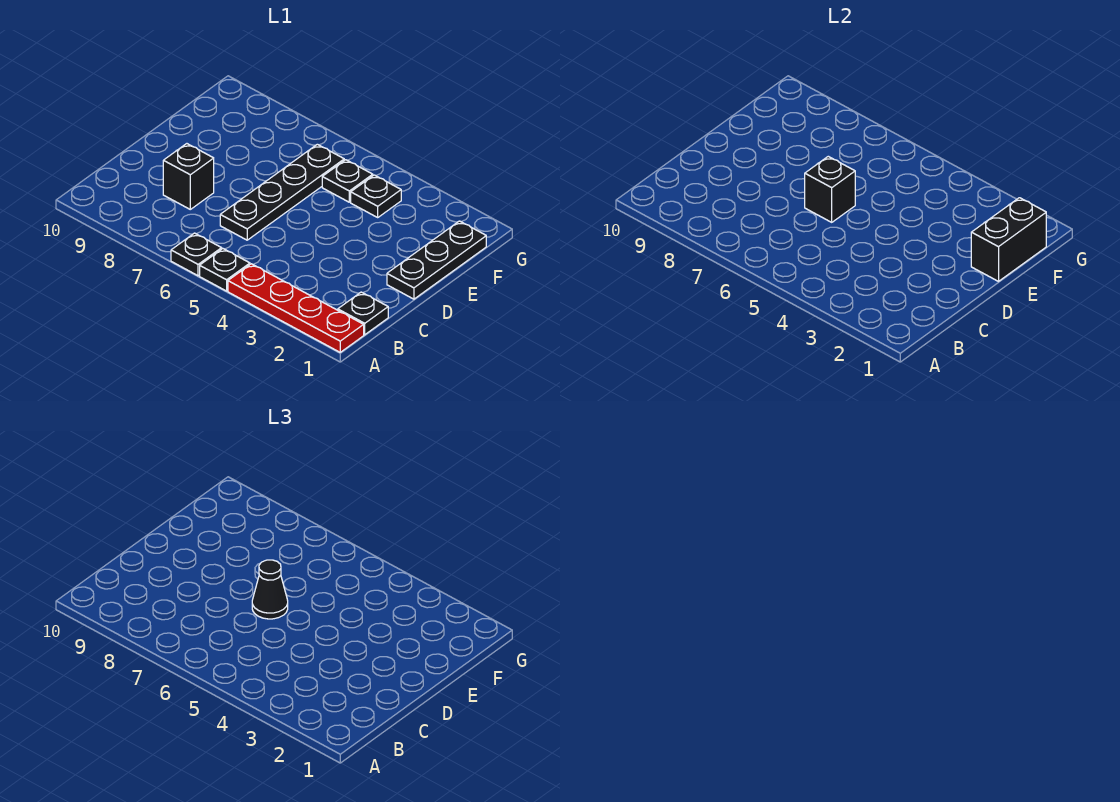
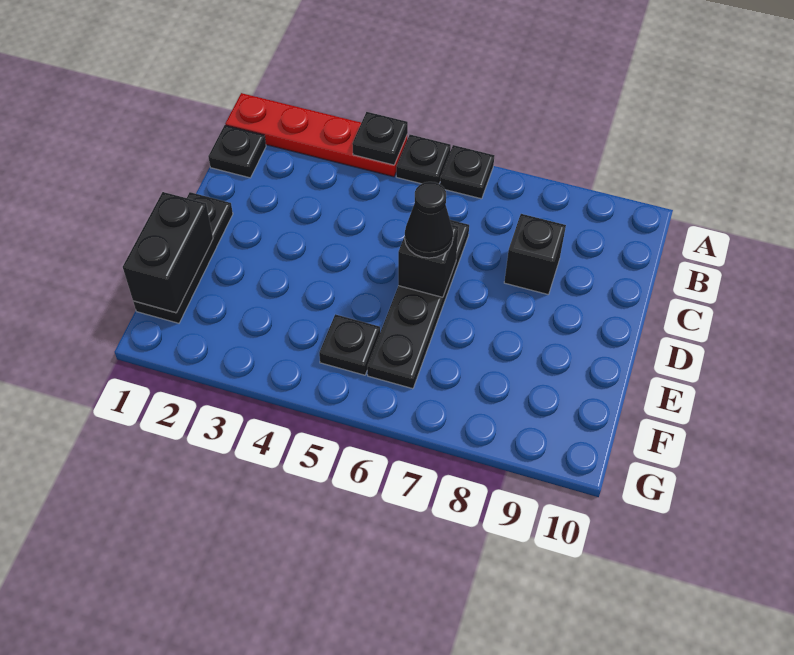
black 1x1 plate [351,175,401,217] -> black 1x1 plate moved to [352,112,408,165]

